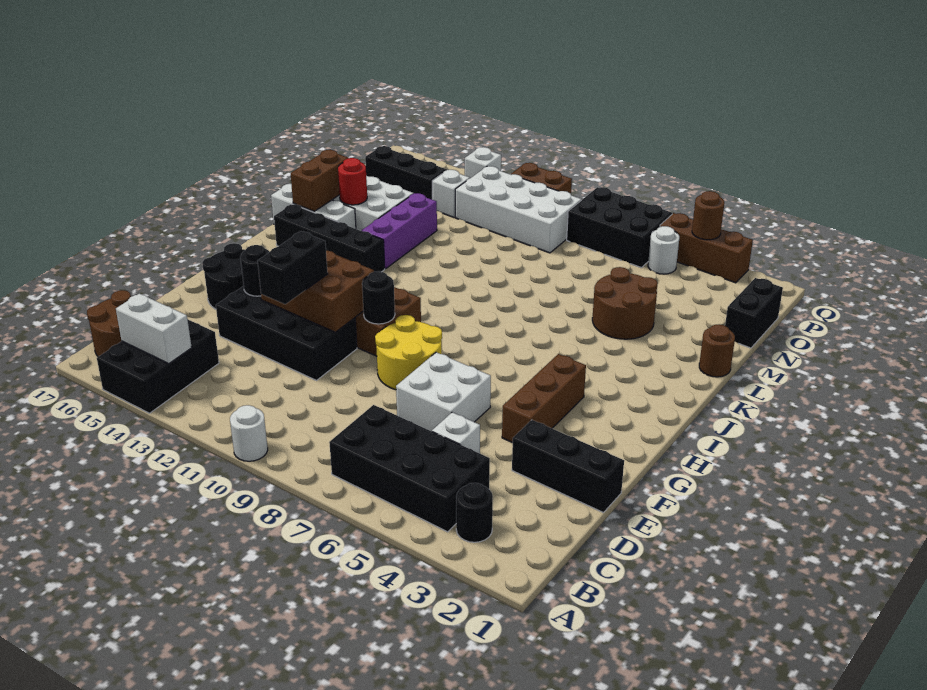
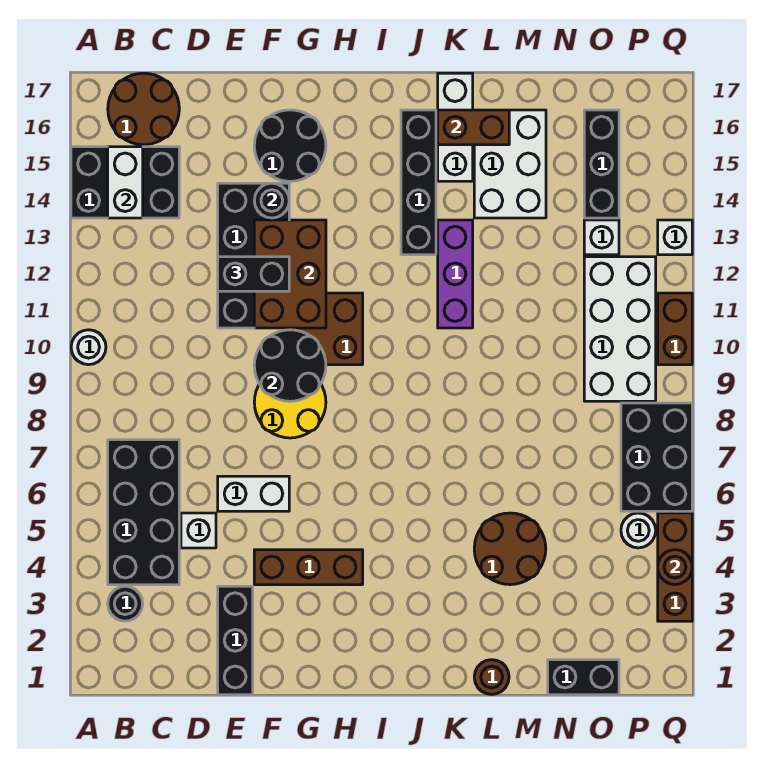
white 2x2 brick [396,352,491,431] -> white 1x2 brick [218,476,289,511]
black 1x1 round brick [362,271,395,324] -> black 2x2 round brick [254,330,326,401]
purple 1x3 brick [362,193,437,269] -> purple 1x3 brick turned to [438,220,473,328]
red 1x1 round brick [338,158,367,205] -> none

